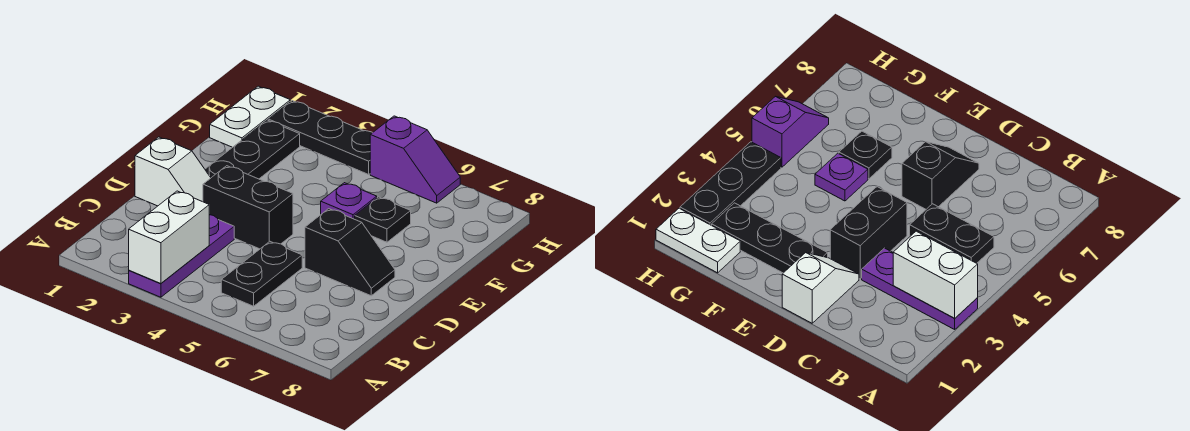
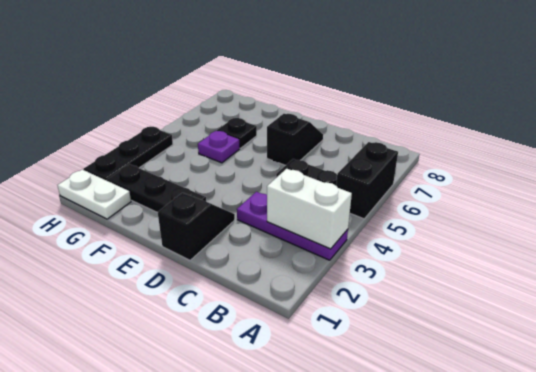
white 1x2 slope [135,137,211,206] -> black 1x2 slope [158,193,235,260]
black 1x2 brick [203,166,293,249] -> black 1x2 brick moved to [336,142,398,219]
purple 1x2 slope [370,116,460,203] -> none

